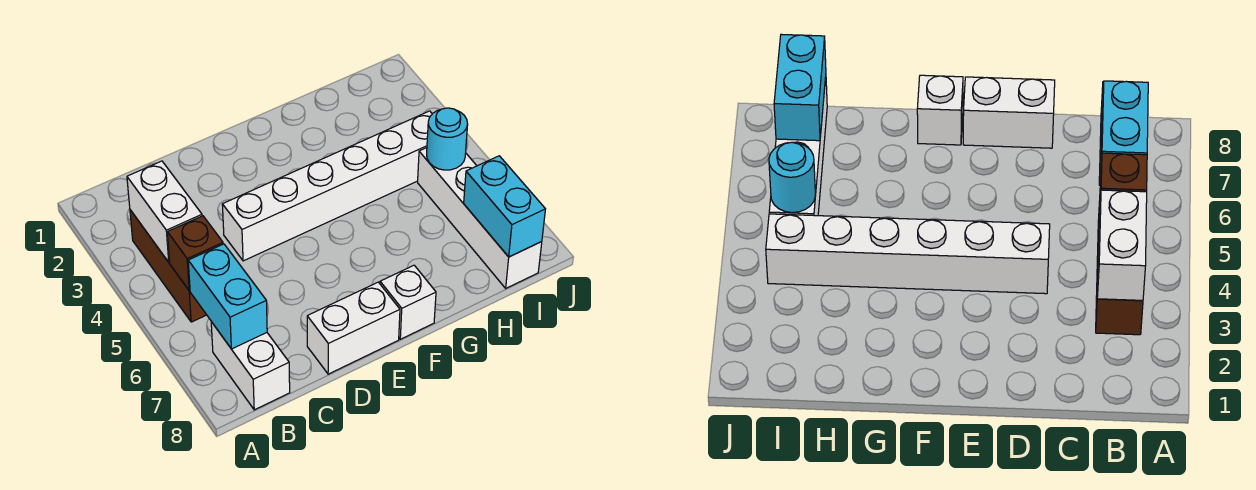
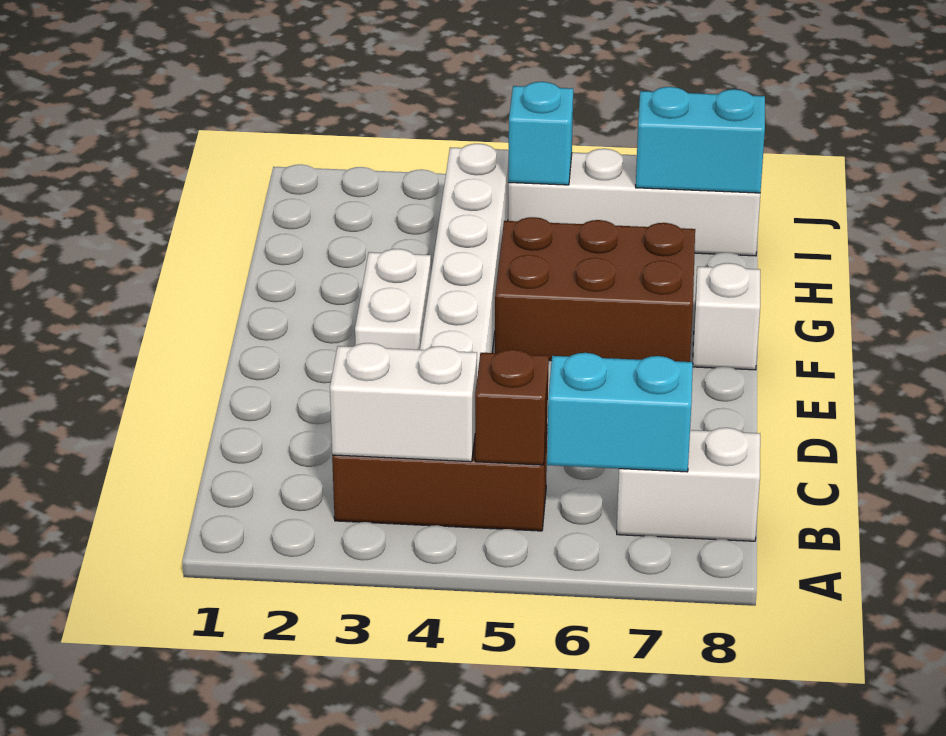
white 1x2 brick [307,282,400,374] -> white 1x2 brick moved to [355,249,431,350]
none -> brown 2x3 brick [495,217,695,362]
cyan 1x1 round brick [427,108,468,170] -> cyan 1x1 brick [508,82,573,185]

